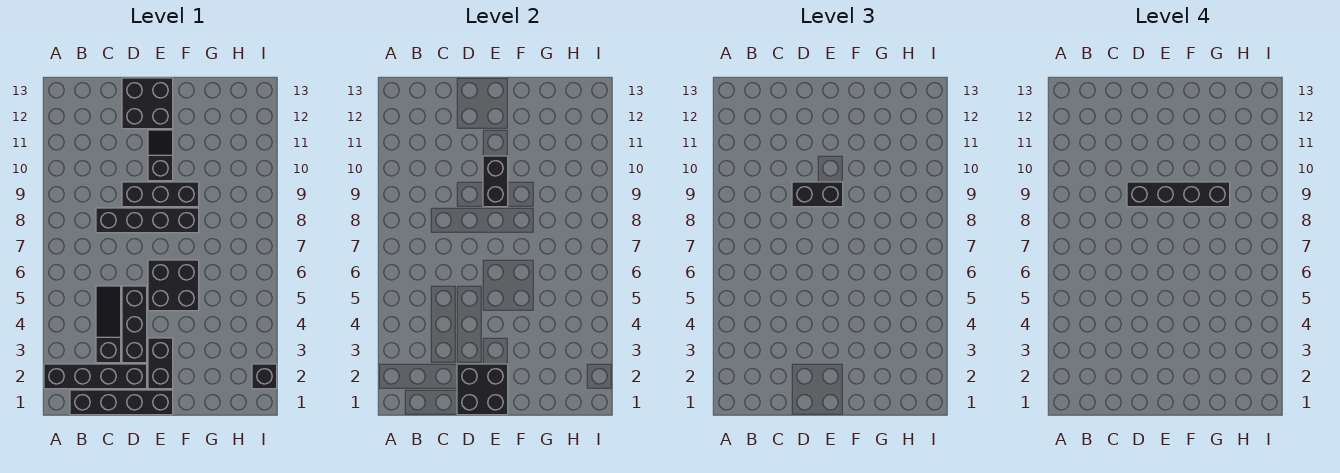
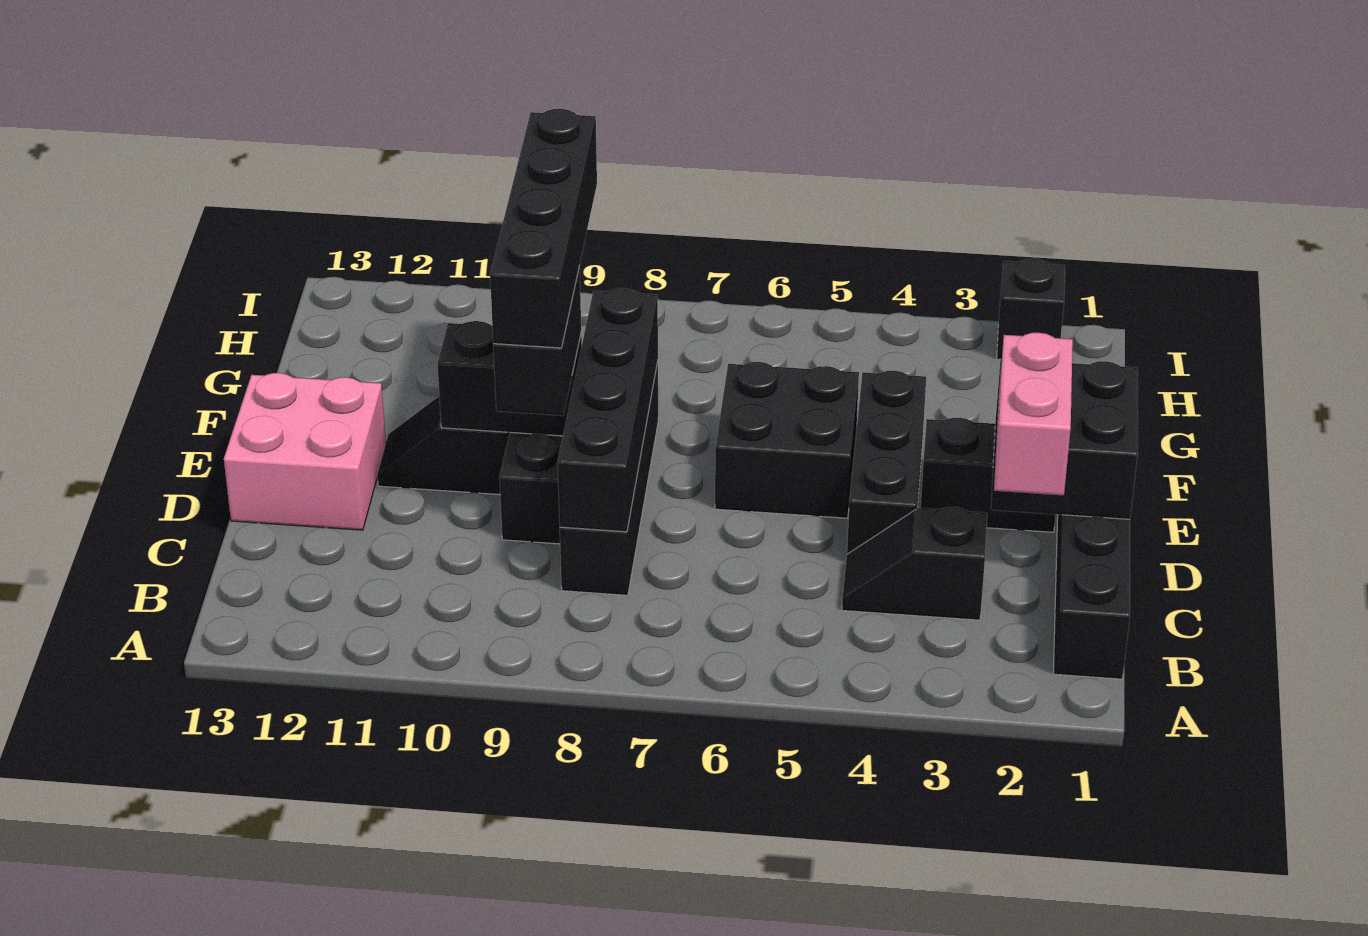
black 1x4 brick [44,364,147,389] -> black 1x4 brick moved to [558,288,658,532]
none -> pink 1x2 brick [994,333,1073,496]
black 1x3 slope [96,286,121,363] -> black 1x2 slope [842,507,987,620]
black 1x3 brick [122,286,147,363] -> black 1x3 brick turned to [847,371,926,554]
black 2x2 brick [122,78,173,129] -> pink 2x2 brick [224,373,386,530]

